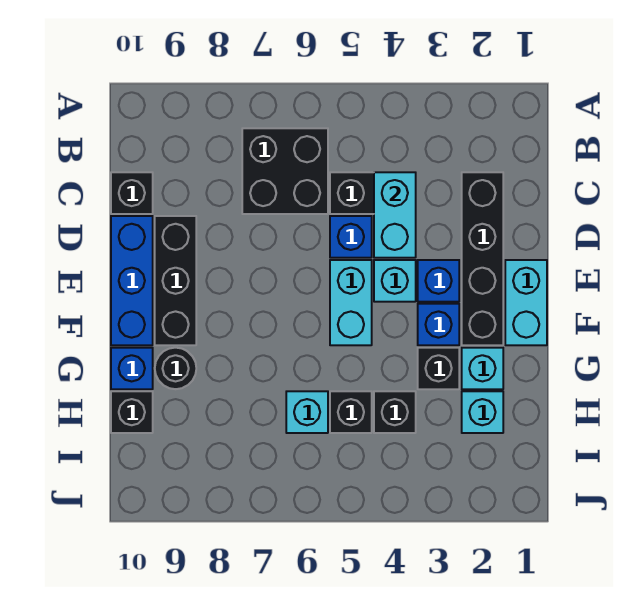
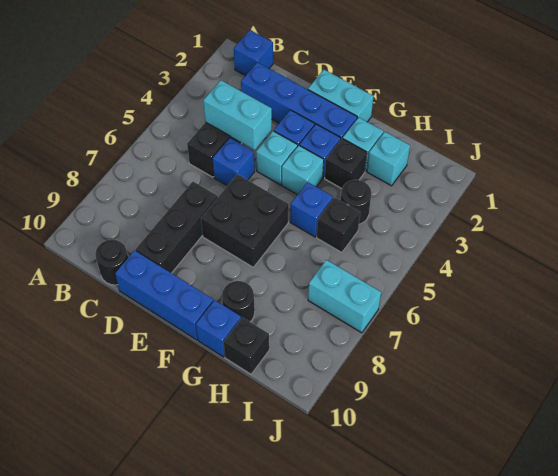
none -> blue 1x1 brick [234,30,273,76]
black 2x2 brick [242,128,328,214] -> black 2x2 brick moved to [201,174,289,267]
black 1x4 brick [462,172,503,345] -> blue 1x4 brick [241,62,357,139]
black 1x1 brick [111,172,153,214] -> black 1x1 round brick [95,240,128,285]
black 1x3 brick [155,216,196,345] -> black 1x3 brick turned to [135,182,218,273]
cyan 1x2 brick [330,260,372,345] -> cyan 1x2 brick moved to [308,260,381,333]
none -> blue 1x1 brick [290,182,333,237]
black 1x1 brick [374,391,416,433] -> black 1x1 round brick [340,180,372,224]
cyan 1x1 brick [286,391,328,433] -> cyan 1x1 brick moved to [282,145,324,195]

